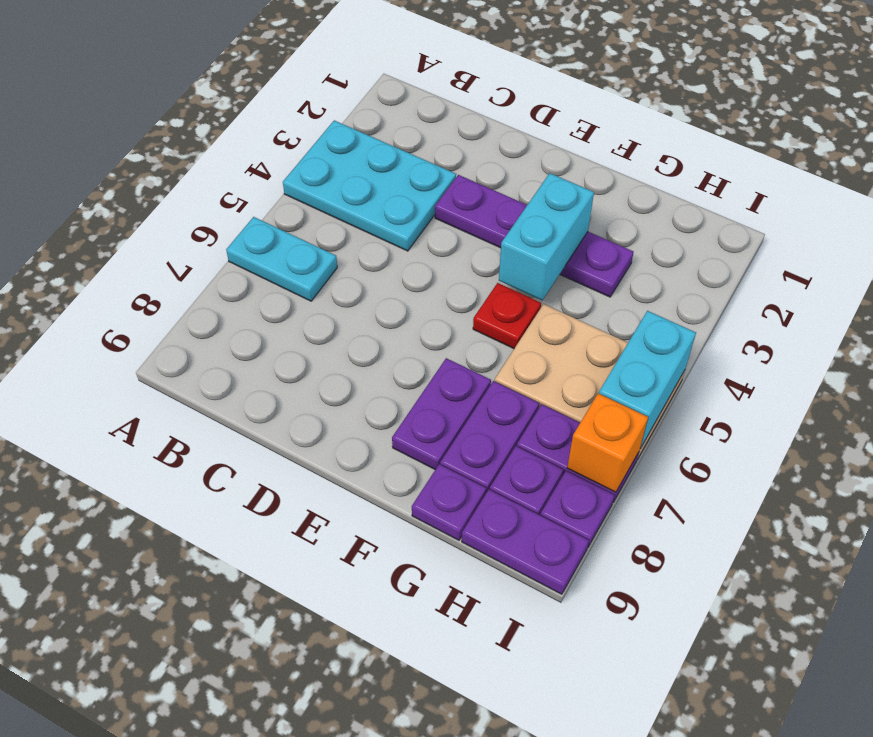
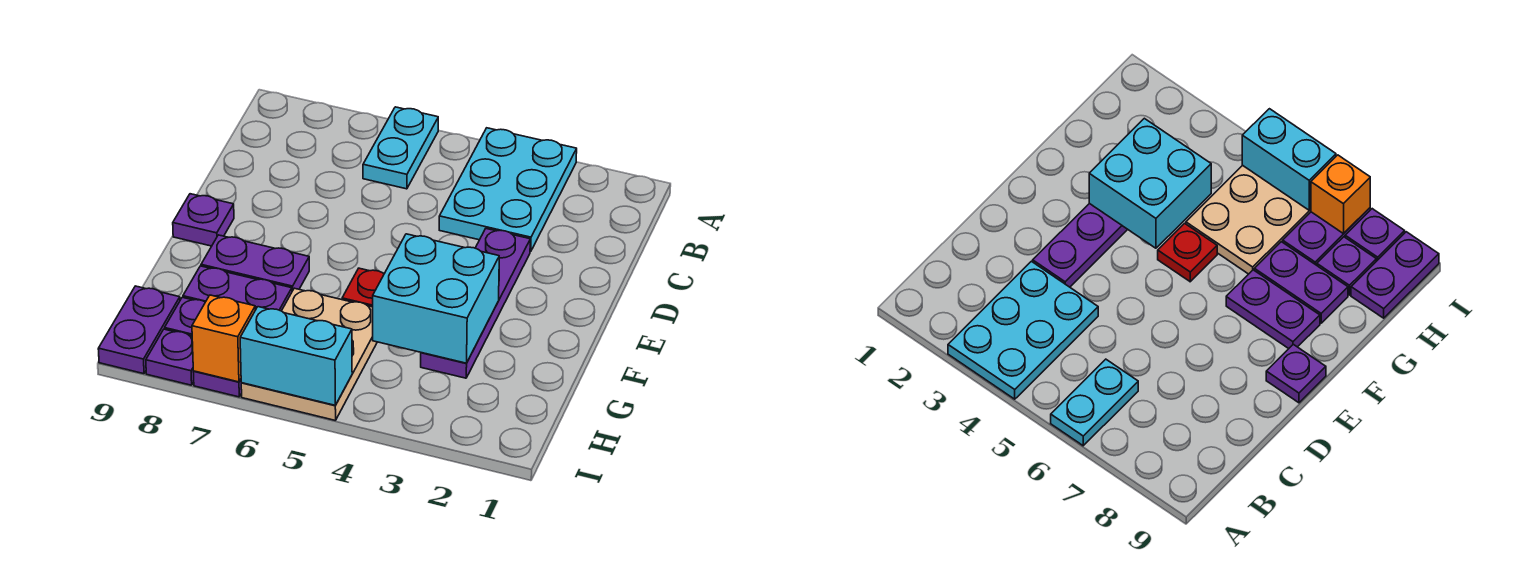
cyan 1x2 brick [499,173,594,301] -> cyan 2x2 brick [373,234,499,363]
purple 1x1 plate [412,464,486,540] -> purple 1x1 plate moved to [173,194,234,246]

